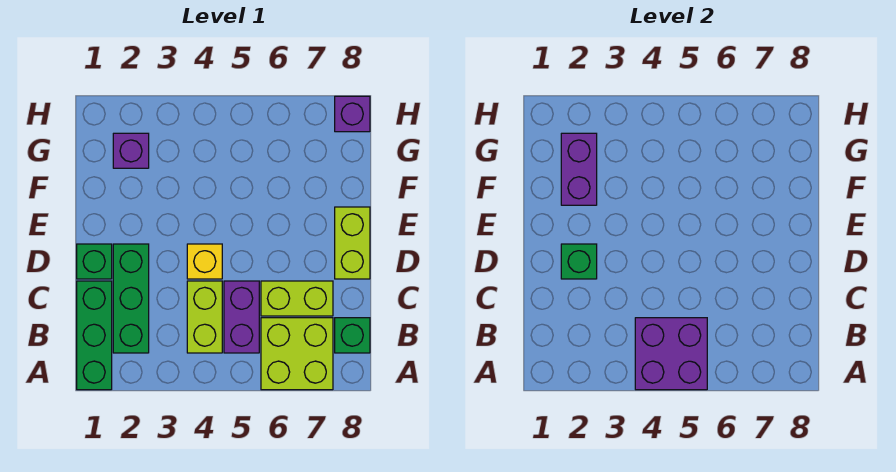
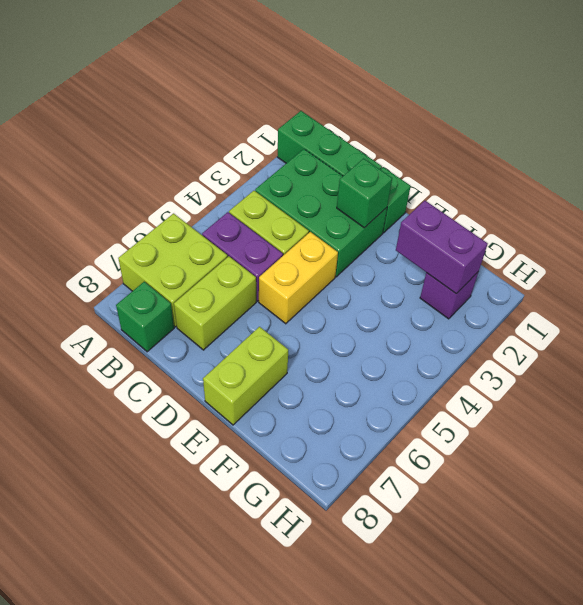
purple 2x2 brick [635,318,707,390] -> none
green 1x3 brick [113,244,149,353] -> green 2x3 brick [255,149,387,277]
yellow 1x1 brick [187,244,222,279] -> yellow 1x2 brick [259,232,338,324]
lime 1x2 brick [335,207,370,279] -> lime 1x2 brick turned to [203,327,288,425]
purple 1x1 brick [335,96,370,132] -> none

